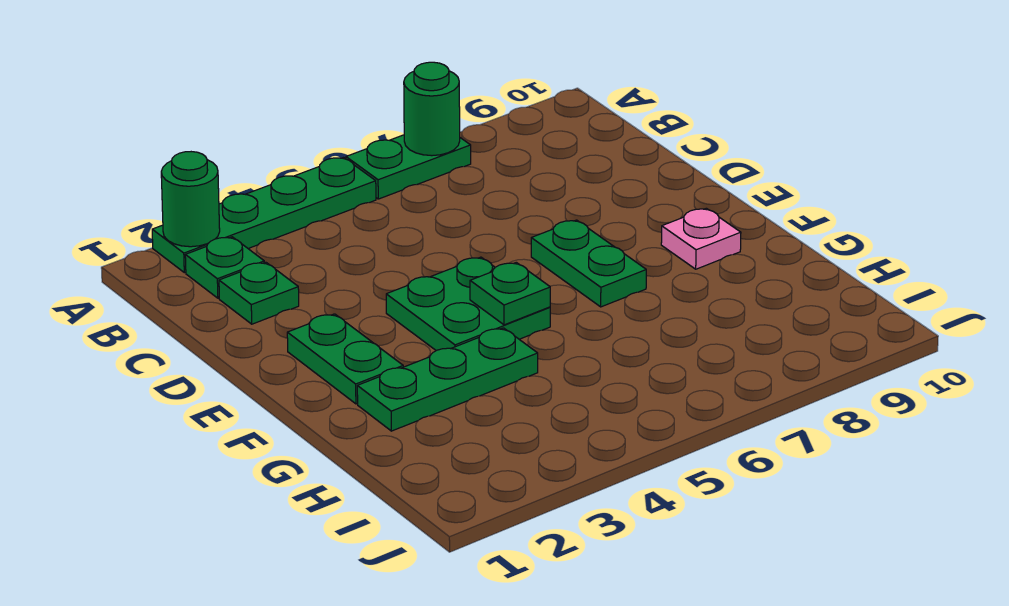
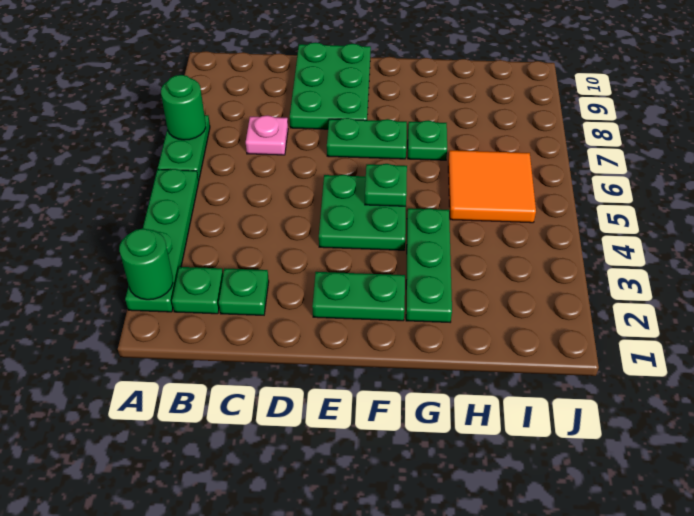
none -> green 2x3 plate [290,42,371,129]
pink 1x1 plate [661,208,741,269] -> pink 1x1 plate moved to [246,115,288,155]
none -> green 1x1 plate [408,120,447,160]
none -> orange 2x2 tile [448,150,536,223]

